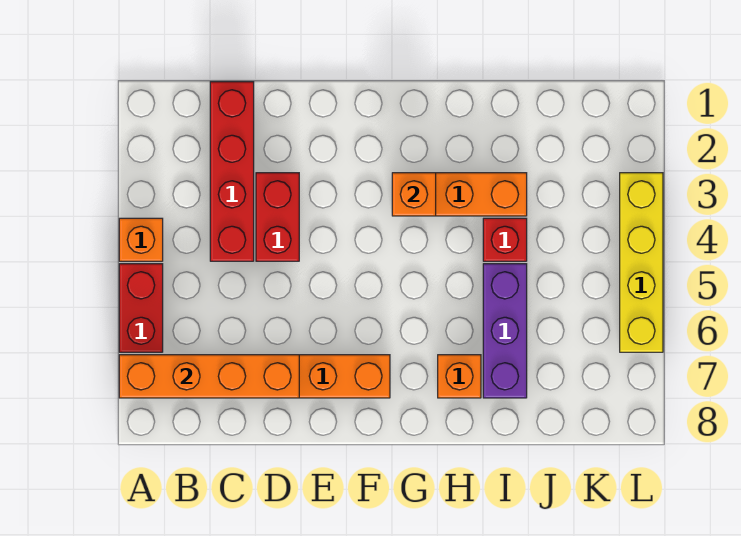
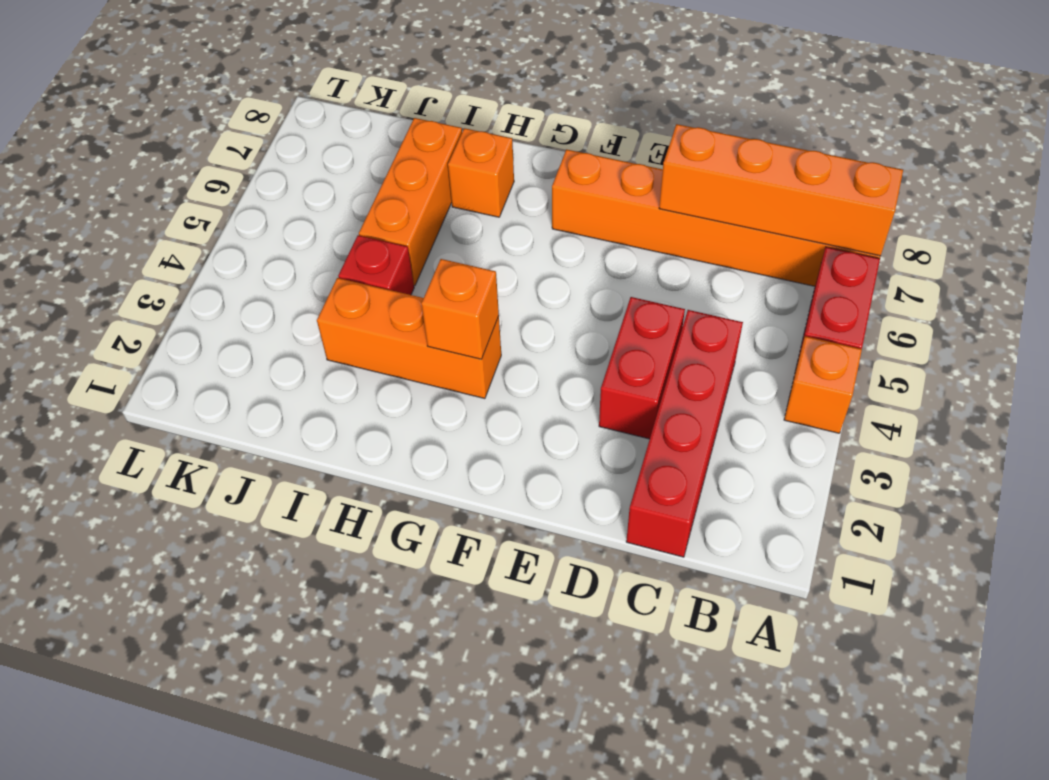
purple 1x3 brick [483,264,527,398] -> orange 1x3 brick [359,118,462,286]
yellow 1x4 brick [620,173,663,352] -> none

